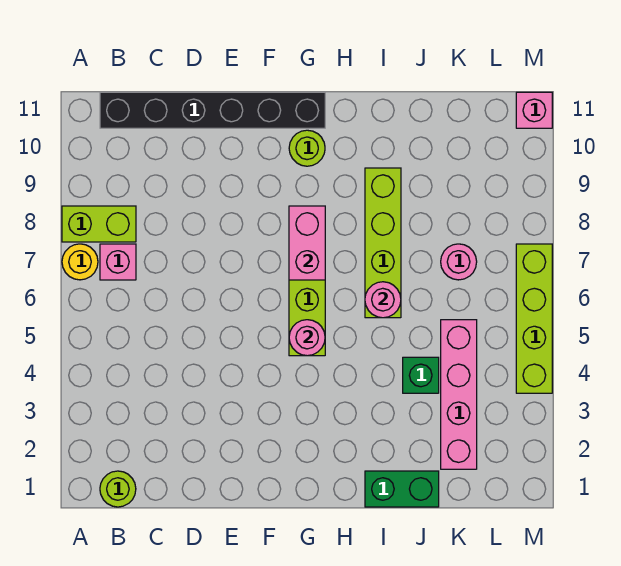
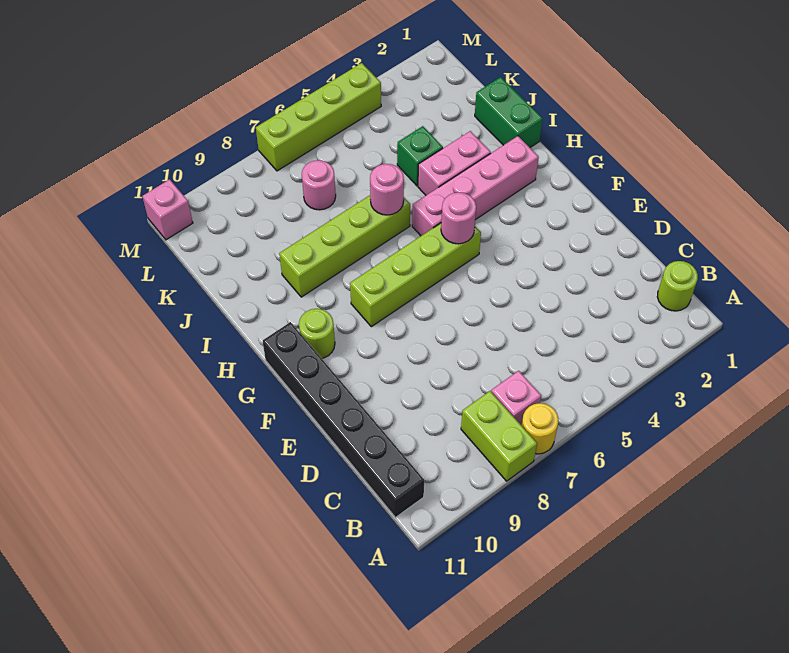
pink 1x2 brick [289,206,325,280] -> pink 1x2 brick moved to [418,131,491,195]
pink 1x4 brick [441,320,477,469] -> pink 1x4 brick moved to [412,136,539,236]

